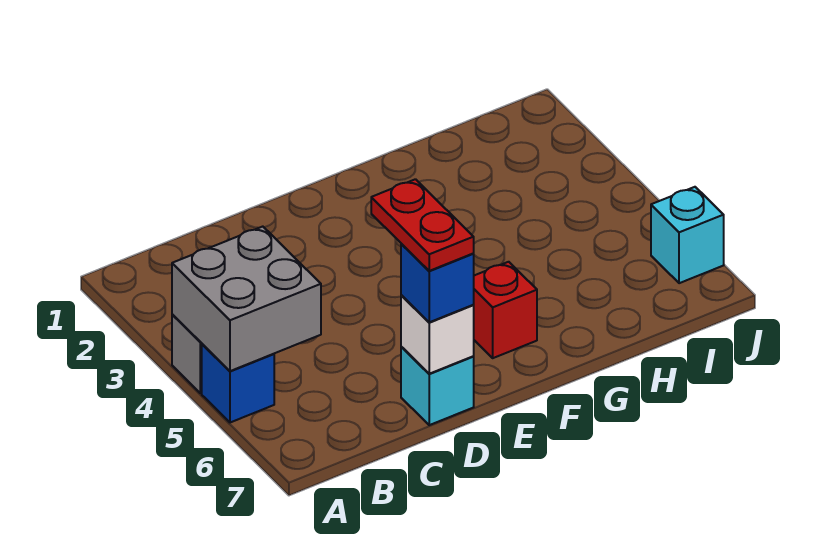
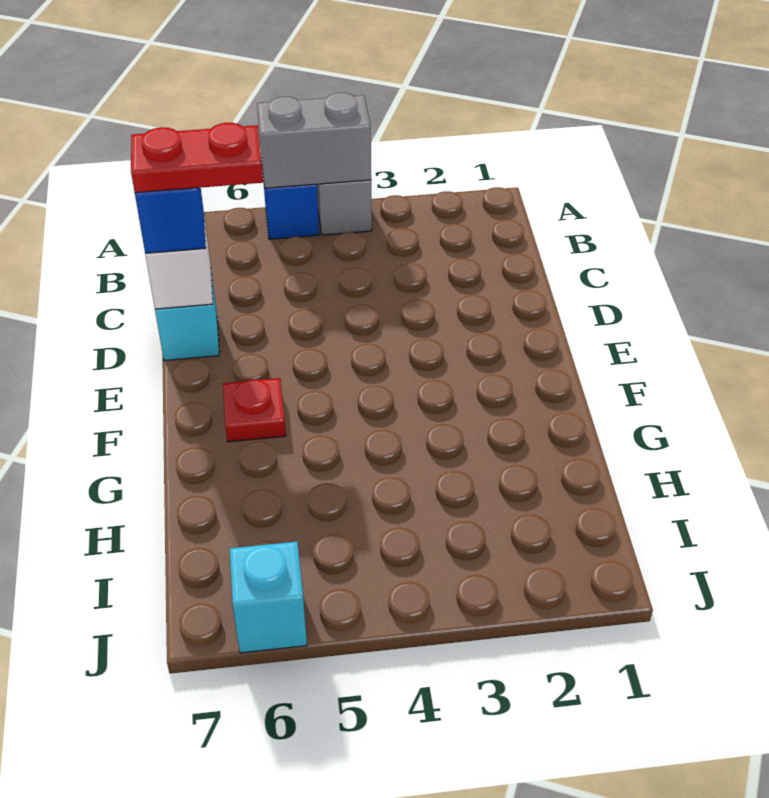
grey 2x2 brick [172,227,321,371] -> grey 1x2 brick [257,93,371,188]
red 1x1 brick [474,262,537,358] -> red 1x1 plate [223,378,286,442]

